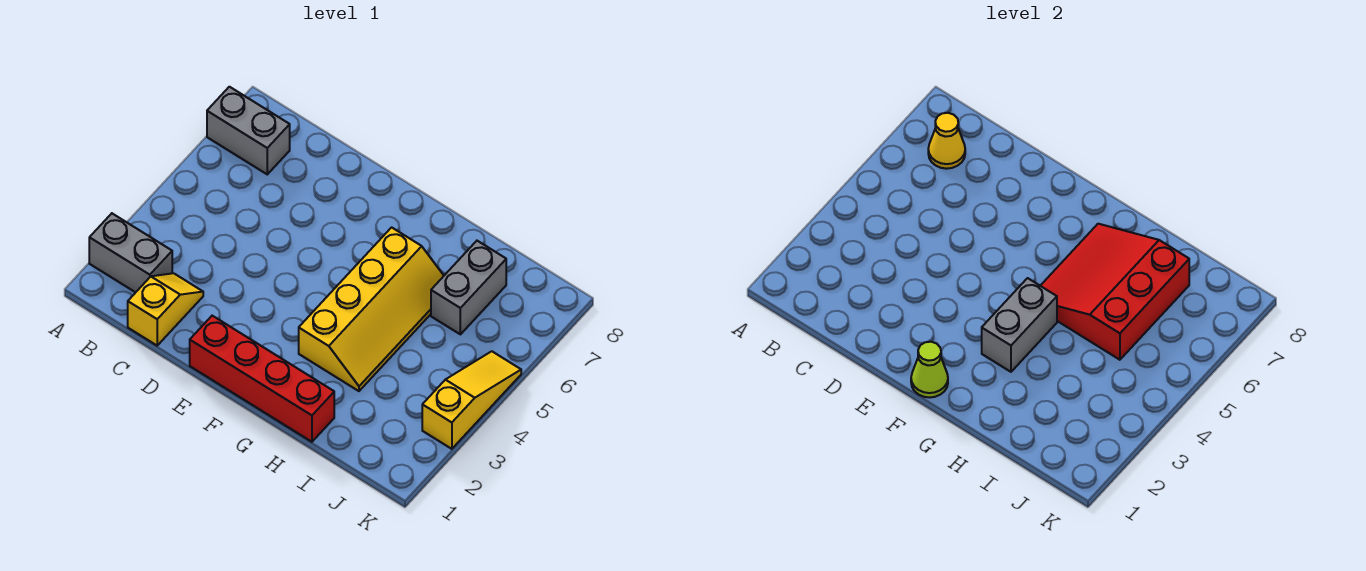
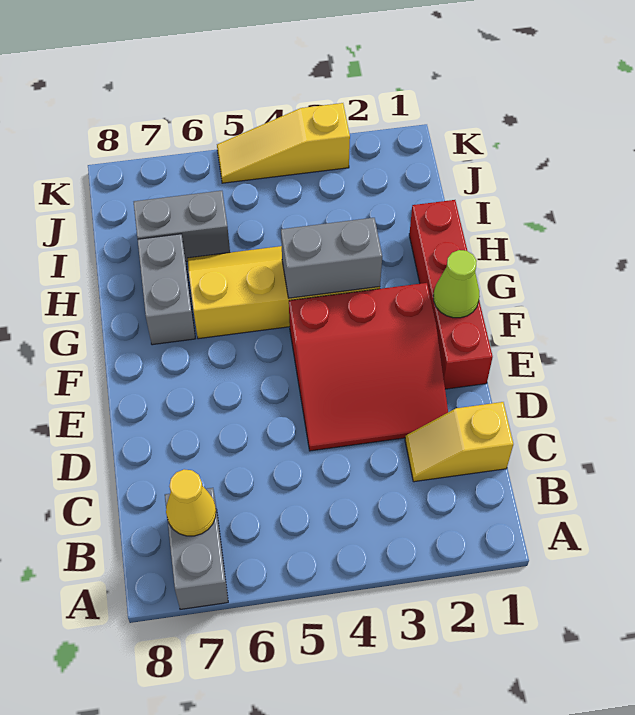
grey 1x2 brick [89,213,172,292] -> grey 1x2 brick moved to [138,234,195,345]
red 3x3 slope [1041,224,1189,360] -> red 3x3 slope moved to [289,283,448,451]

